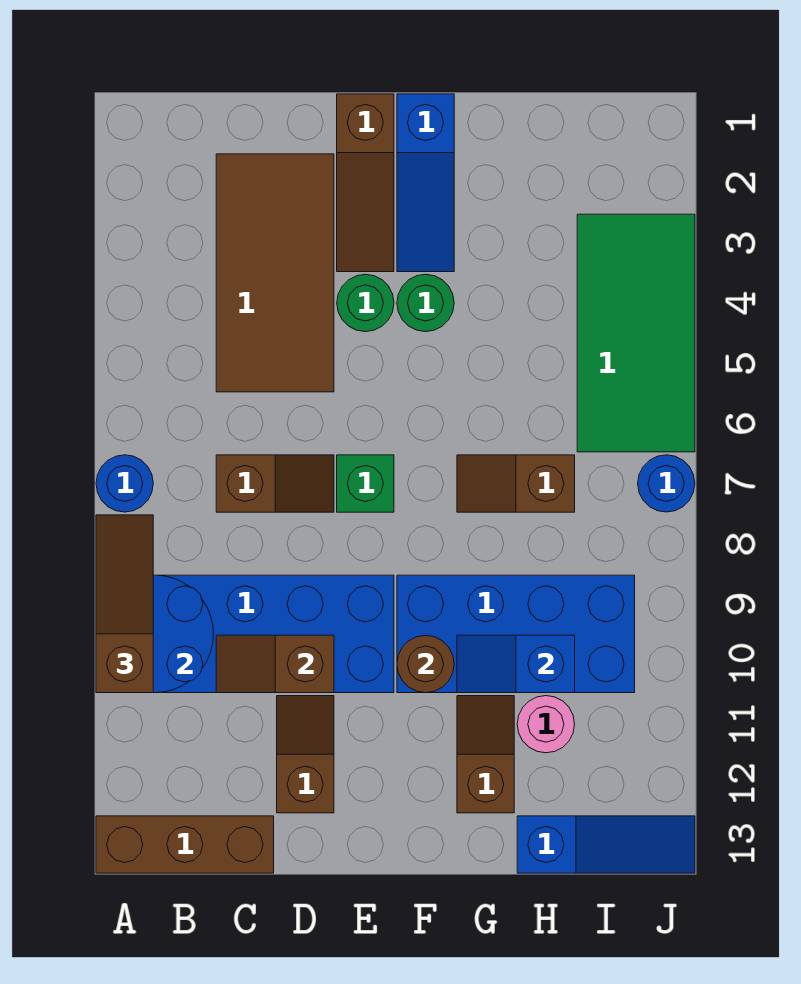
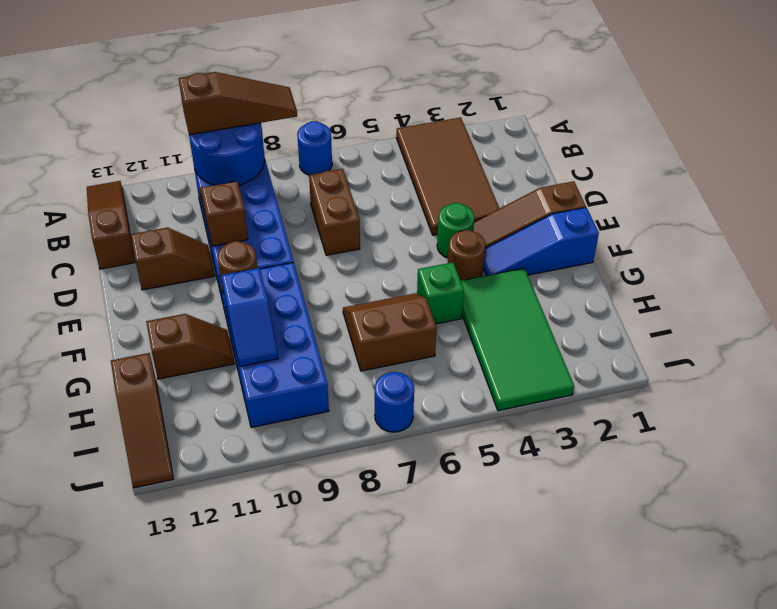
brown 1x3 brick [96,816,274,873] -> brown 1x3 slope [87,181,135,269]
brown 2x4 tile [216,154,334,392] -> brown 2x4 tile turned to [396,117,499,235]
brown 1x2 slope [216,455,334,512] -> brown 1x2 brick [309,169,360,255]
green 1x1 brick [337,455,394,512] -> green 1x1 brick moved to [417,262,464,324]
green 1x1 round brick [397,274,454,332] -> brown 1x1 round brick [448,230,485,280]
brown 1x2 slope [457,455,575,512] -> brown 2x2 slope [343,293,437,371]
blue 1x2 slope [457,635,575,693] -> blue 1x2 slope turned to [221,268,278,366]
pink 1x1 round brick [517,696,575,753] -> none
blue 1x3 slope [517,816,695,873] -> brown 1x3 slope [111,353,173,488]
green 2x4 tile [577,214,695,452] -> green 2x4 tile turned to [461,268,574,411]

